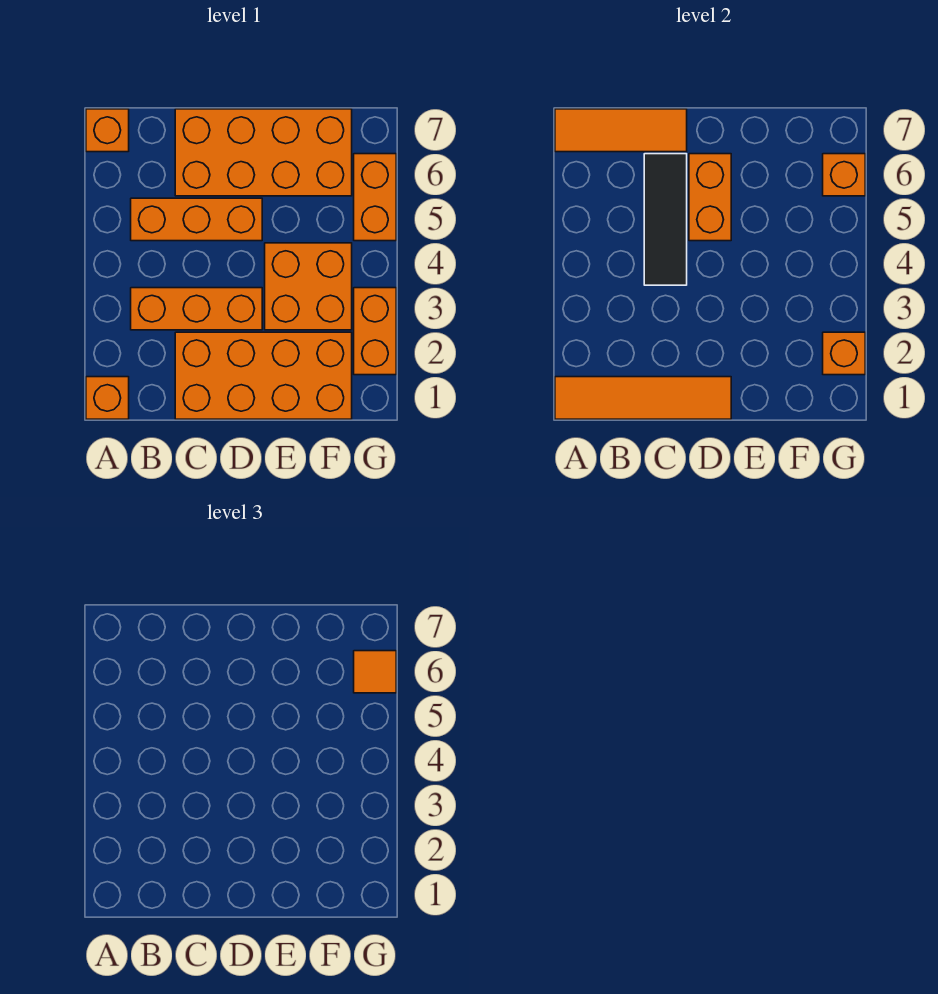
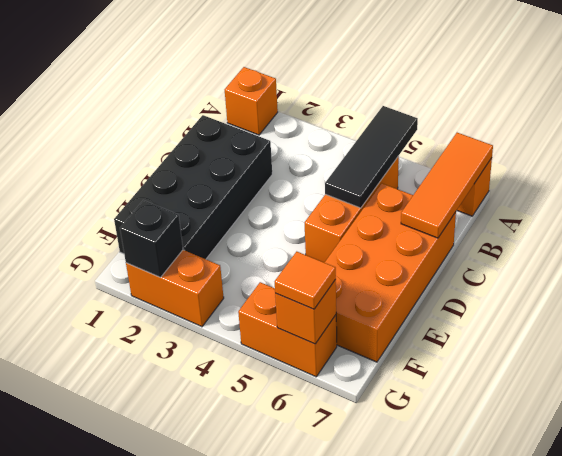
orange 1x4 tile [555,377,731,419] -> none
orange 1x3 brick [131,288,262,330] -> none
orange 2x4 brick [175,332,352,419] -> black 2x4 brick [114,115,272,259]
black 1x3 tile [644,154,687,285] -> black 1x3 tile turned to [325,106,418,208]
orange 1x2 brick [689,154,731,241] -> none
orange 2x2 brick [265,243,352,330] -> none
orange 1x1 brick [823,332,865,375] -> black 1x1 brick [120,200,183,277]

